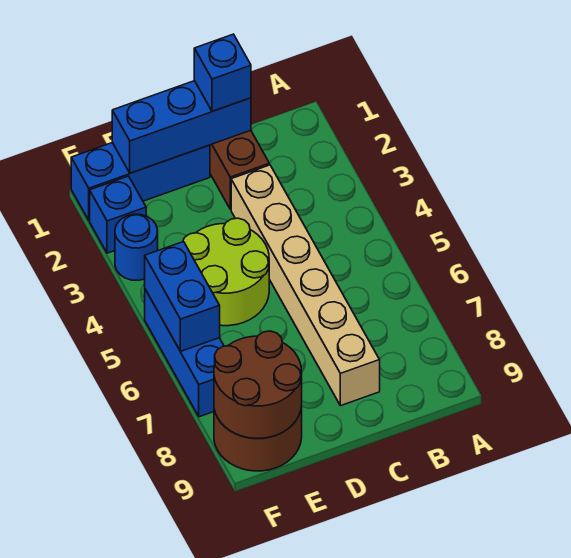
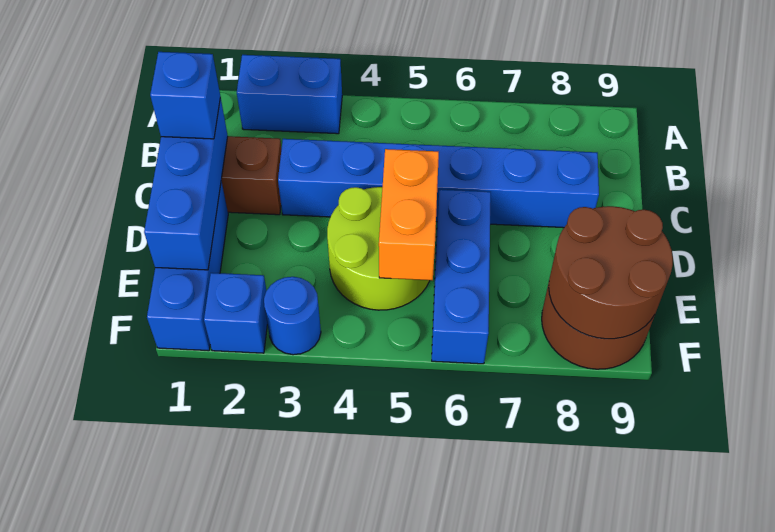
tan 1x6 brick [231,165,380,406] -> blue 1x6 brick [278,139,599,228]
none -> orange 1x2 brick [379,149,439,280]
blue 1x3 brick [145,290,224,417] -> blue 1x3 brick turned to [432,190,491,364]
blue 1x2 brick [145,242,220,351] -> blue 1x2 brick moved to [237,55,342,134]

